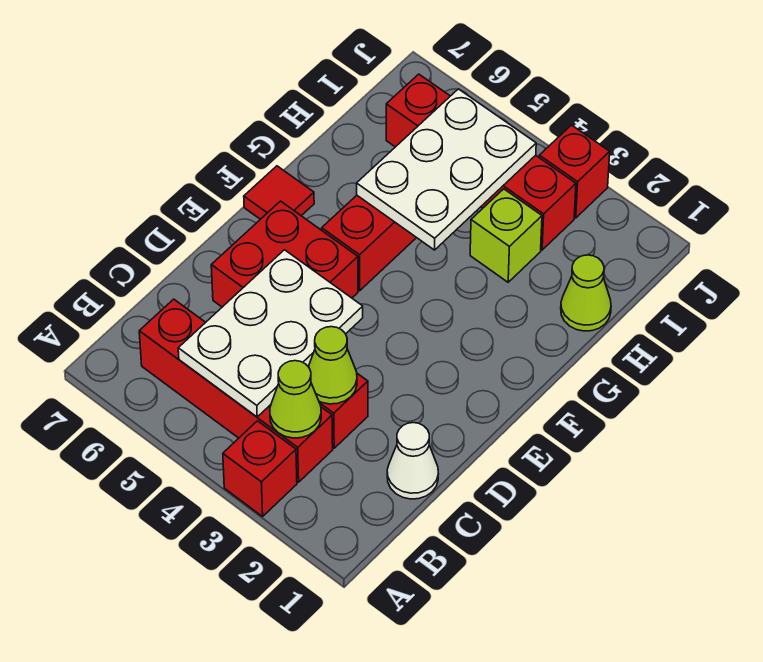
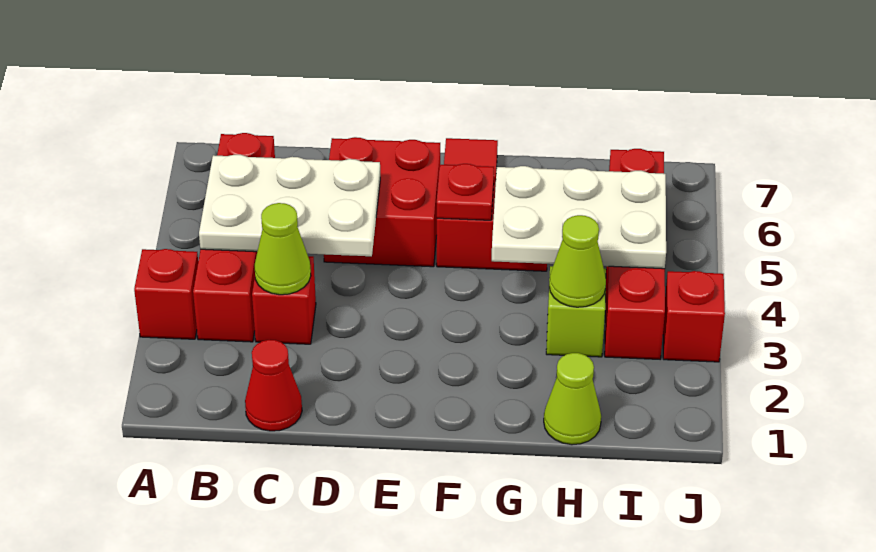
lime 1x1 cone [270,361,321,438] -> lime 1x1 cone moved to [549,215,606,307]
white 1x1 cone [387,423,438,499] -> red 1x1 cone [245,340,302,431]
none -> red 1x1 plate [437,164,494,220]

